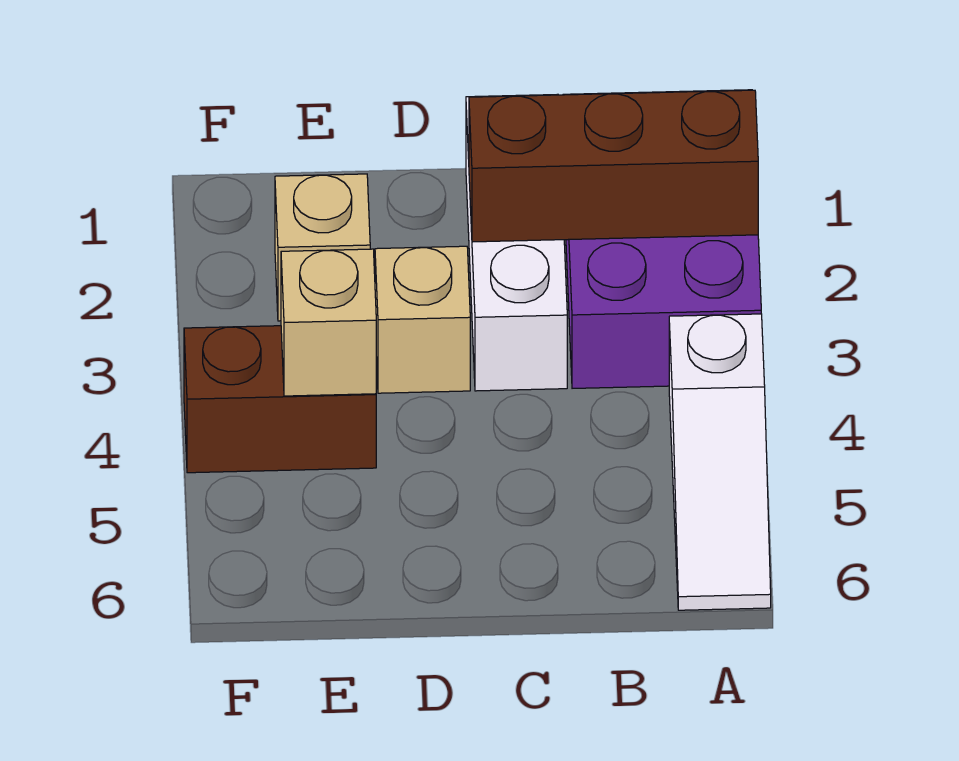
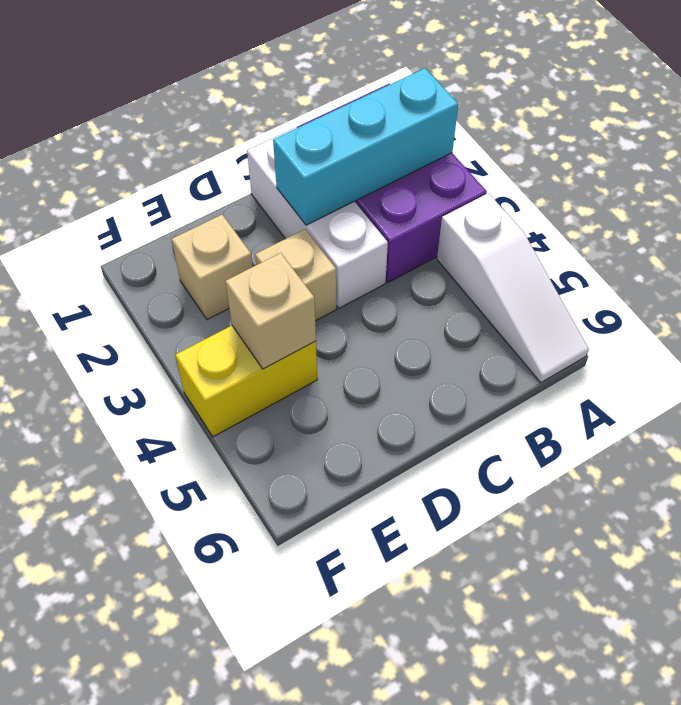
brown 1x3 brick [469,90,758,242] -> cyan 1x3 brick [273,68,458,225]
brown 1x2 brick [184,326,376,473] -> yellow 1x2 brick [175,326,317,437]

